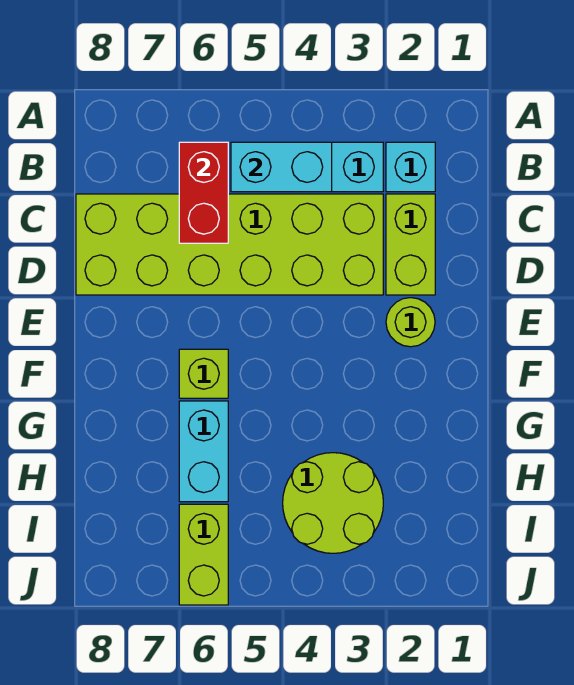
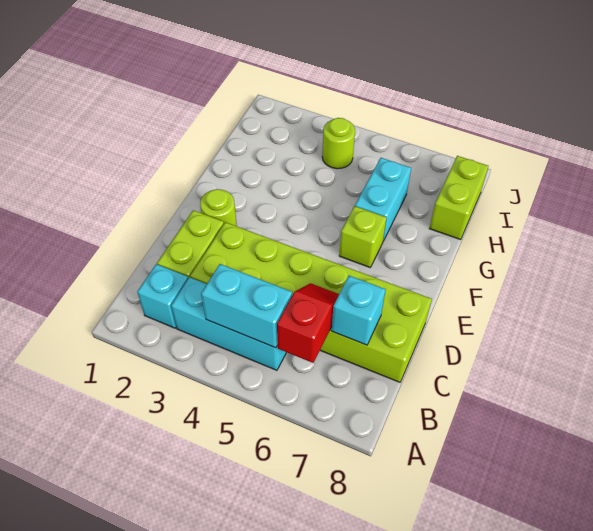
red 1x2 brick [179,142,228,243] -> red 1x2 slope [277,283,339,363]
none -> cyan 1x1 brick [332,276,386,345]
lime 2x2 round brick [283,453,383,553] -> lime 1x1 round brick [322,118,355,169]
lime 1x2 brick [179,504,228,605] -> lime 1x2 brick moved to [429,156,488,240]

